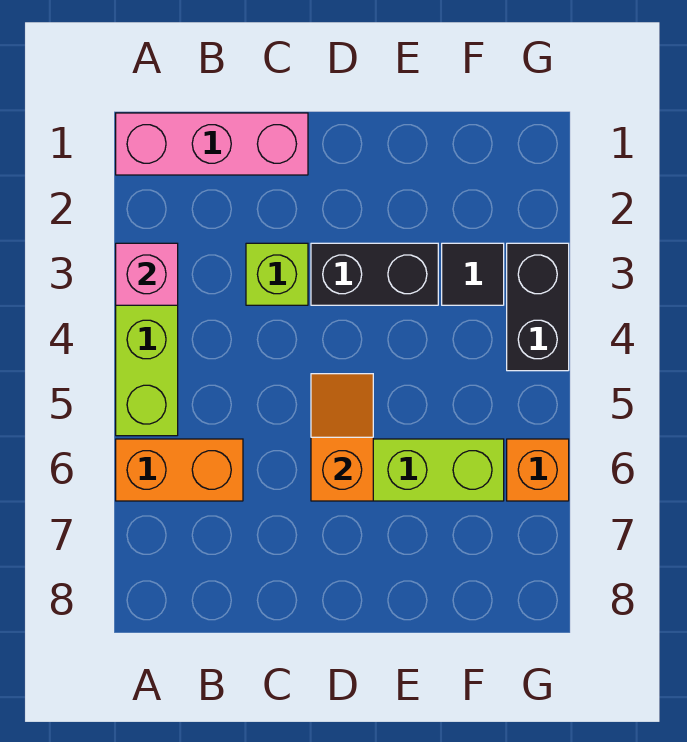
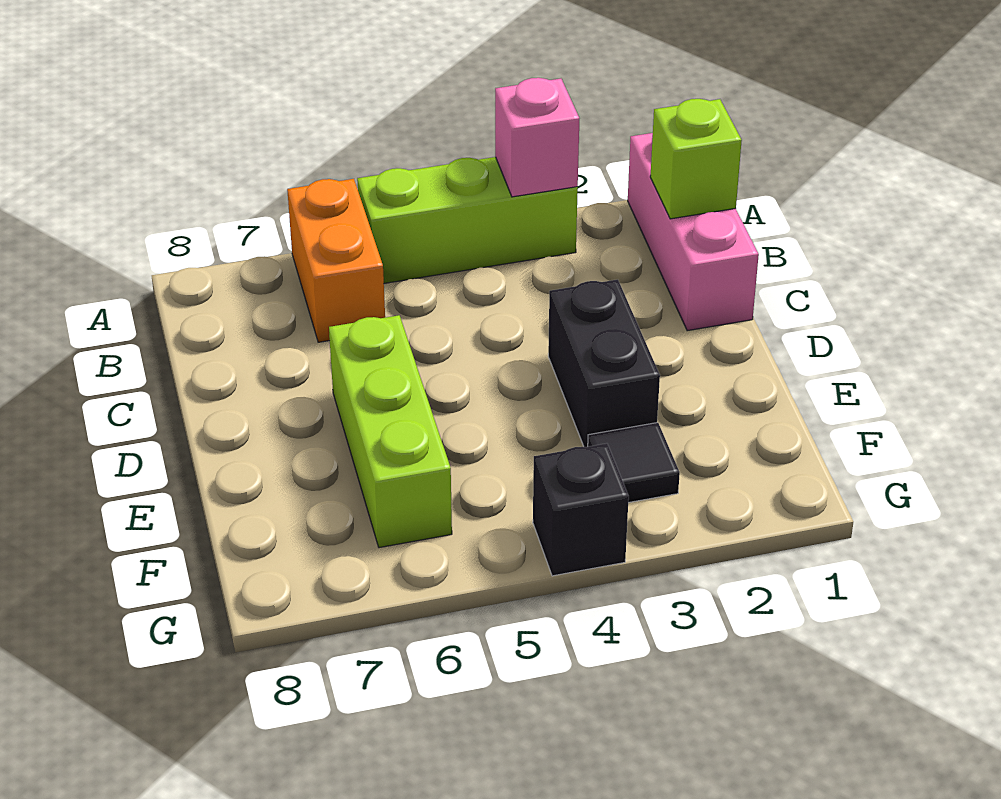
lime 1x1 brick [246,243,308,305] -> lime 1x1 brick moved to [650,99,742,219]
orange 1x2 slope [311,374,373,501] -> none
black 1x2 brick [507,243,569,371] -> black 1x1 brick [533,443,629,576]
orange 1x1 brick [507,439,569,501] -> none

